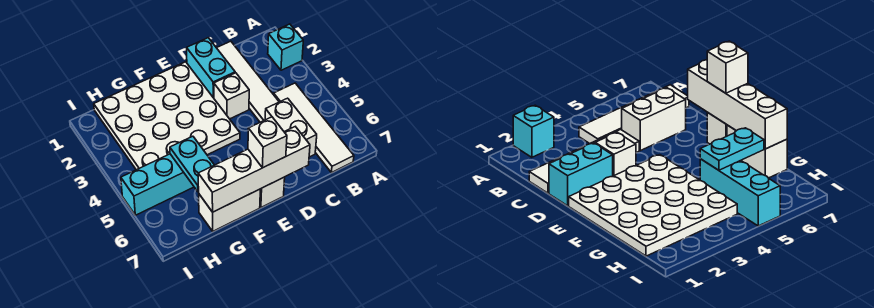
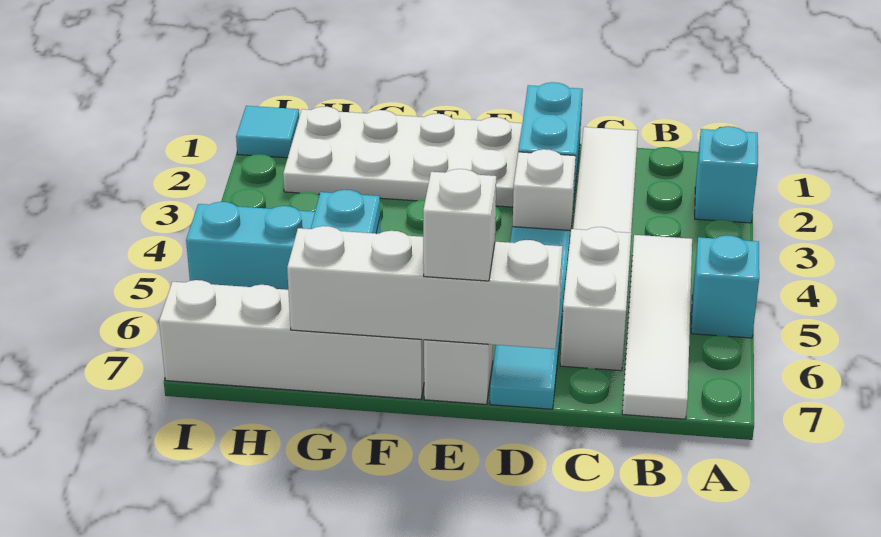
none -> cyan 1x1 brick [691,235,759,338]
none -> cyan 1x4 tile [490,227,570,409]
white 4x4 plate [94,62,240,170] -> white 2x4 plate [283,107,522,207]
white 1x2 brick [199,189,260,231] -> white 1x4 brick [159,280,424,400]
none -> cyan 1x1 tile [236,106,299,158]

